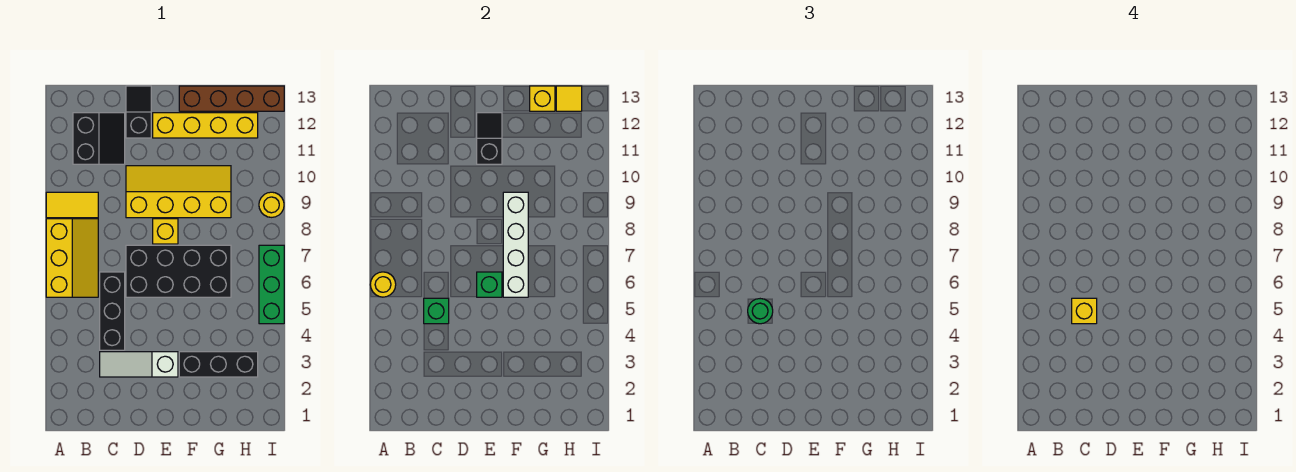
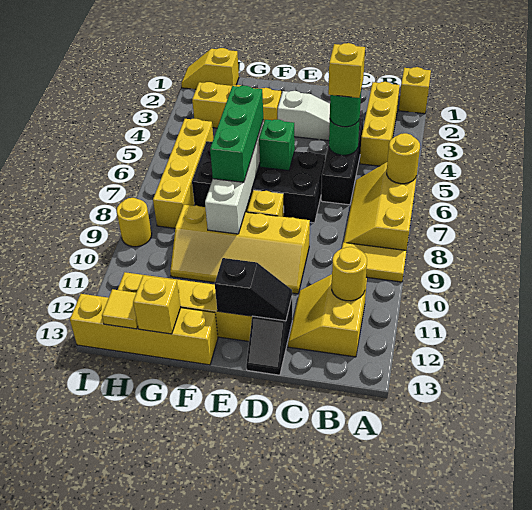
none -> yellow 1x1 brick [399,67,431,114]
none -> yellow 1x3 brick [360,82,400,166]
black 2x2 slope [73,113,125,164] -> yellow 2x2 slope [288,274,367,357]
none -> yellow 1x1 round brick [332,247,367,301]
green 1x1 brick [424,298,449,324] -> green 1x1 round brick [329,119,360,155]
black 1x2 slope [477,113,502,164] -> black 1x2 slope turned to [215,258,292,321]
black 1x3 brick [179,352,258,377] -> yellow 1x3 brick [192,82,281,128]
brown 1x4 brick [179,86,284,111] -> yellow 1x4 brick [70,294,218,365]
none -> yellow 1x2 slope [181,48,239,89]
none -> yellow 1x4 brick [153,119,213,228]
green 1x3 brick [259,245,284,324] -> green 1x3 brick moved to [210,86,263,182]

